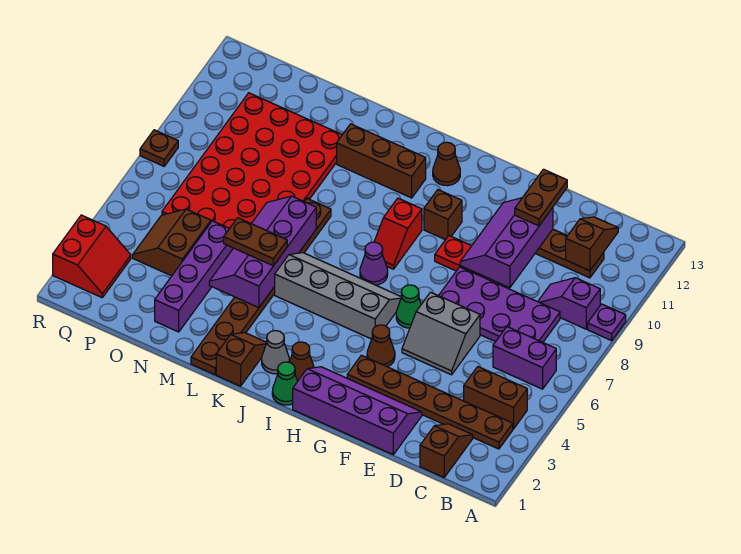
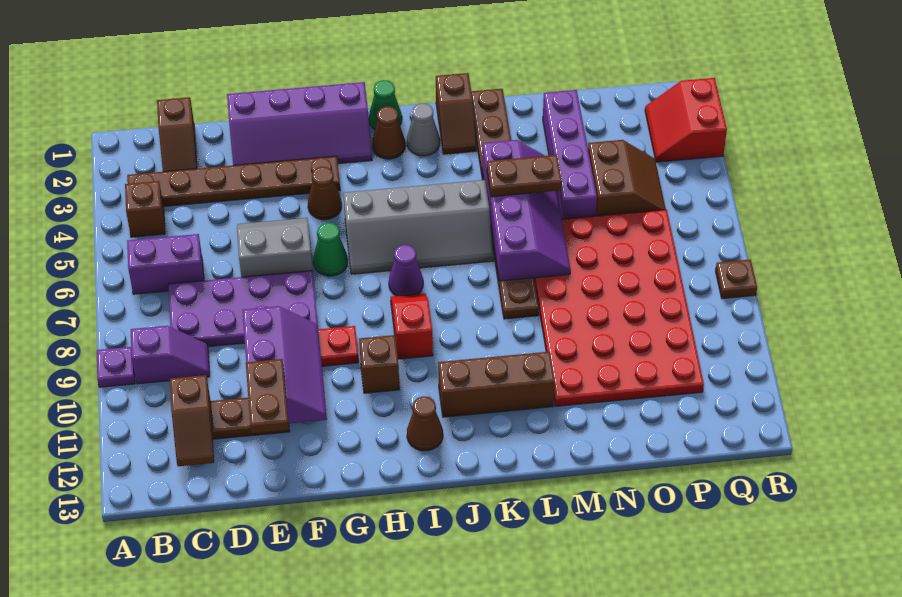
brown 1x2 brick [464,367,527,429] -> brown 1x1 brick [125,181,165,237]

